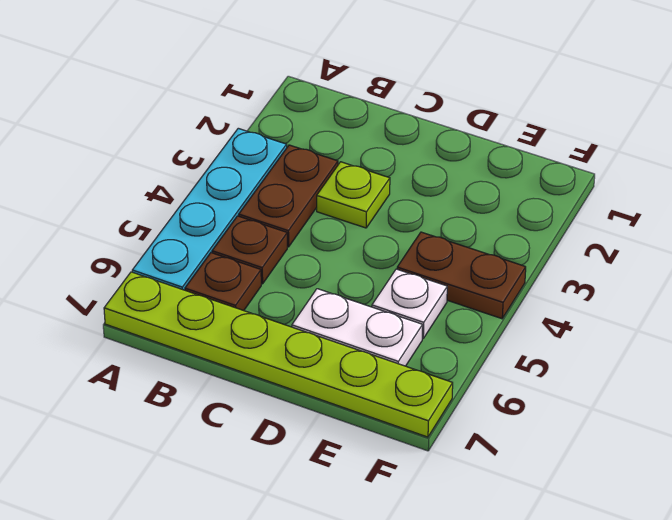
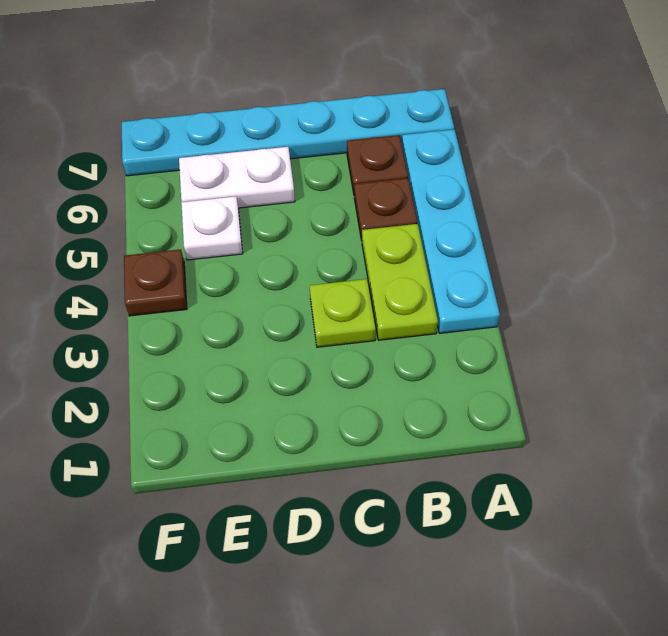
lime 1x6 plate [104,272,453,437] -> cyan 1x6 plate [122,89,454,176]
brown 1x2 plate [239,145,338,247] -> lime 1x2 plate [362,224,438,340]
brown 1x2 plate [397,232,526,319] -> brown 1x1 plate [124,249,187,316]

